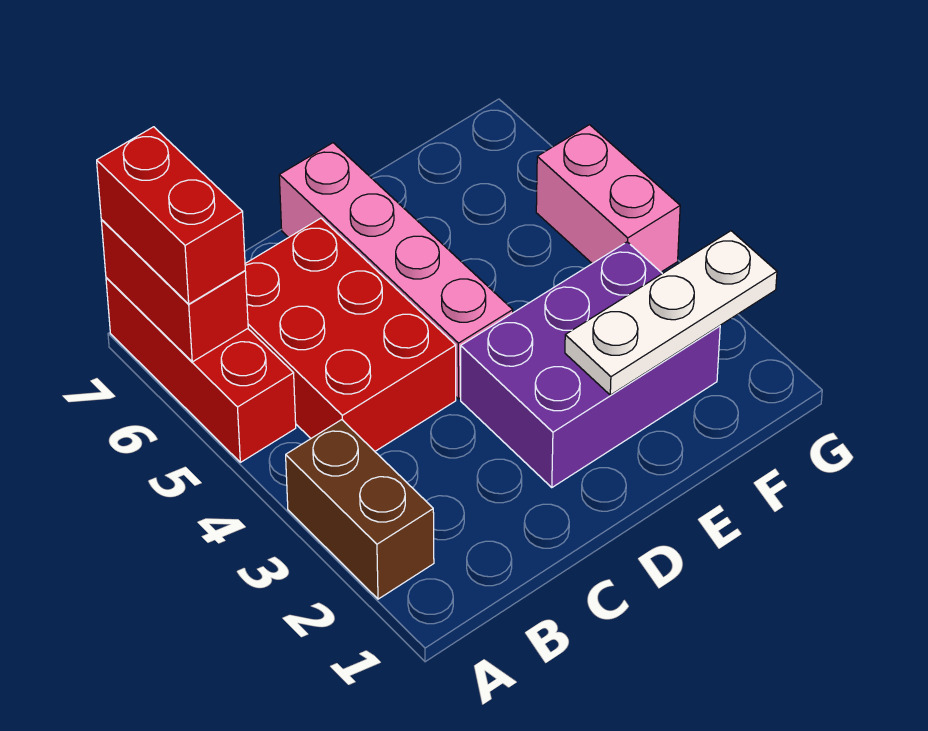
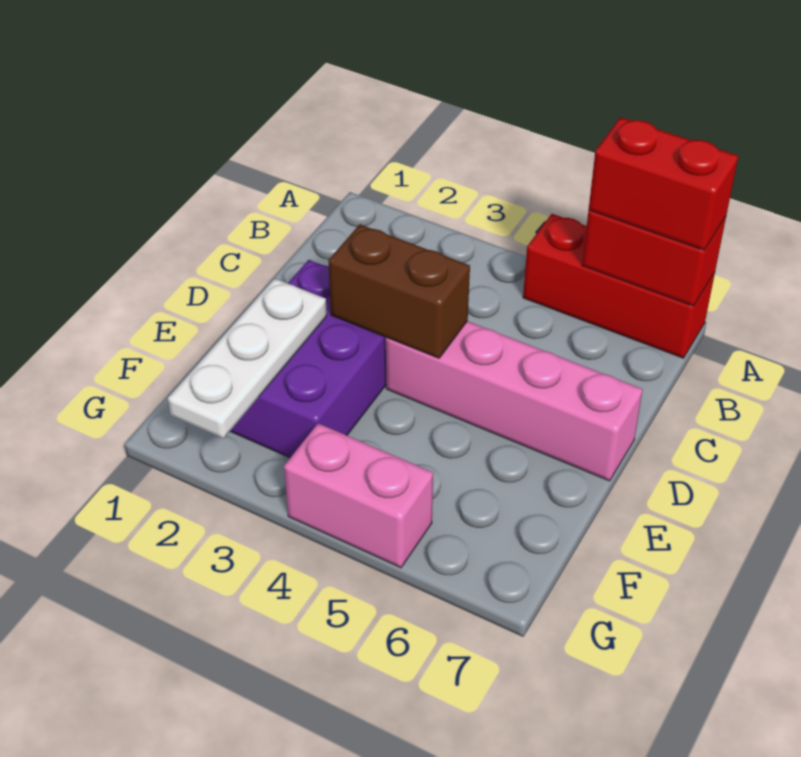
brown 1x2 brick [286,420,434,599] -> brown 1x2 brick moved to [328,224,470,358]
red 2x3 brick [245,218,456,451] -> none

